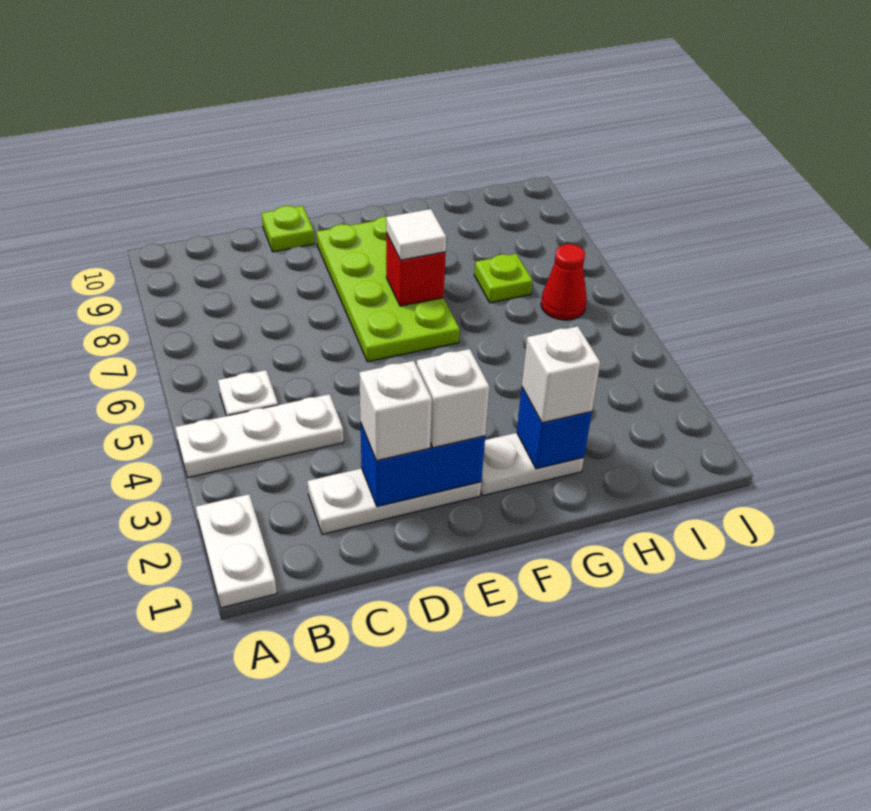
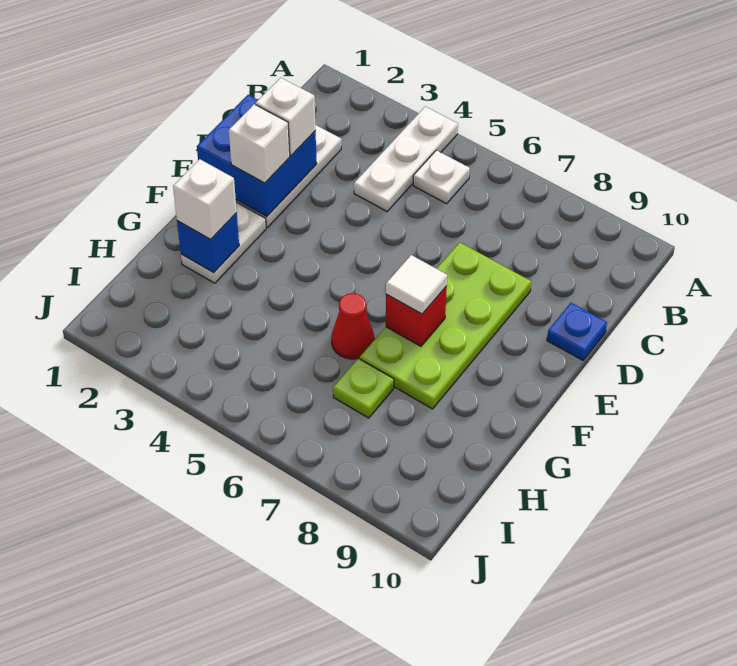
white 1x2 plate [196,494,277,608] -> none
blue 1x2 brick [360,422,485,507] -> blue 2x2 brick [197,95,317,217]
lime 1x1 plate [262,206,314,252] -> blue 1x1 plate [547,303,607,360]
lime 2x4 plate [316,216,460,362] -> lime 2x4 plate turned to [360,242,531,409]
red 1x1 cone [541,244,587,320] -> red 1x1 cone moved to [331,293,374,359]

